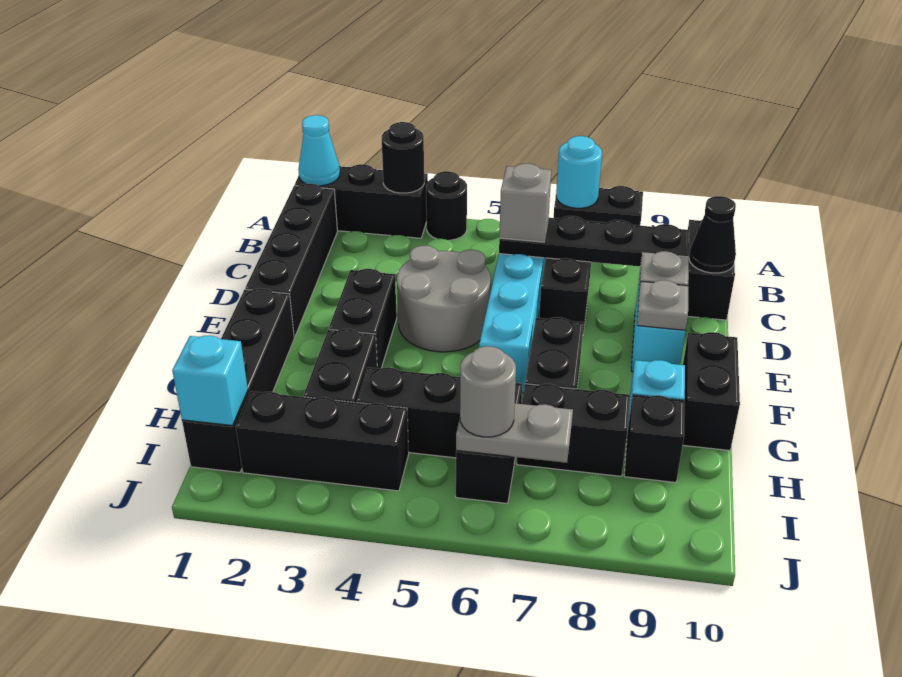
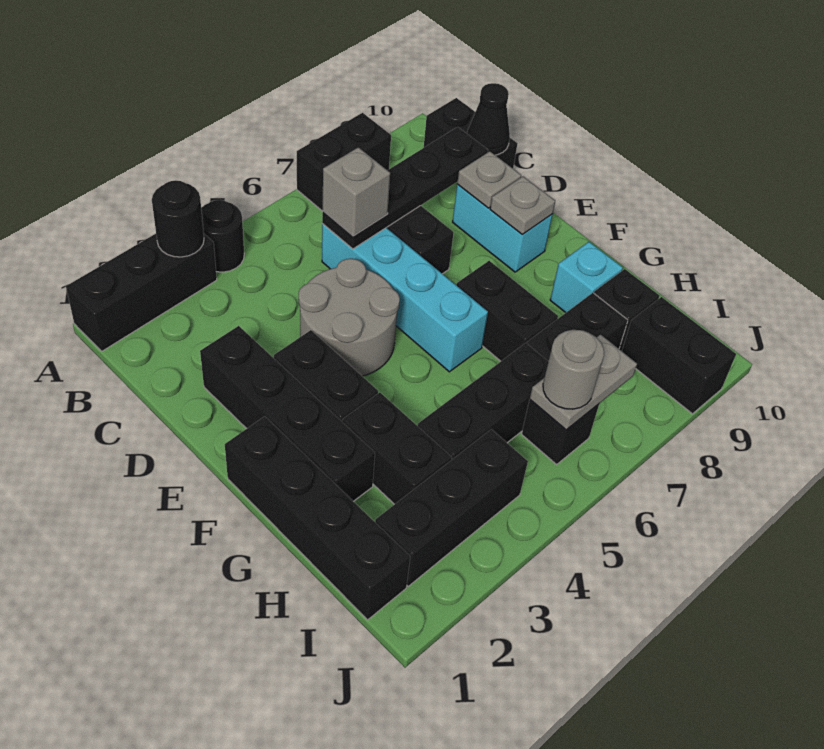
cyan 1x1 cone [298,115,340,186] -> none
cyan 1x1 round brick [556,136,602,208] -> none
black 1x4 brick [245,184,337,337] -> black 1x4 brick moved to [200,326,375,501]
black 1x2 brick [683,332,740,450] -> black 1x2 brick moved to [622,297,736,414]
cyan 1x1 brick [172,336,248,426] -> none

